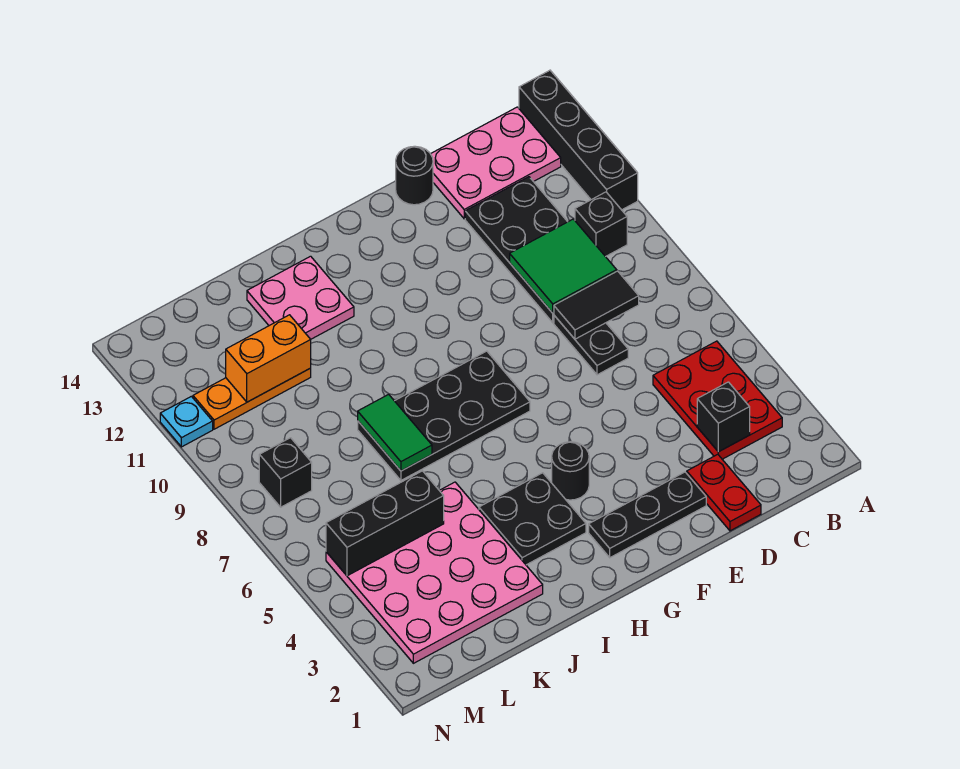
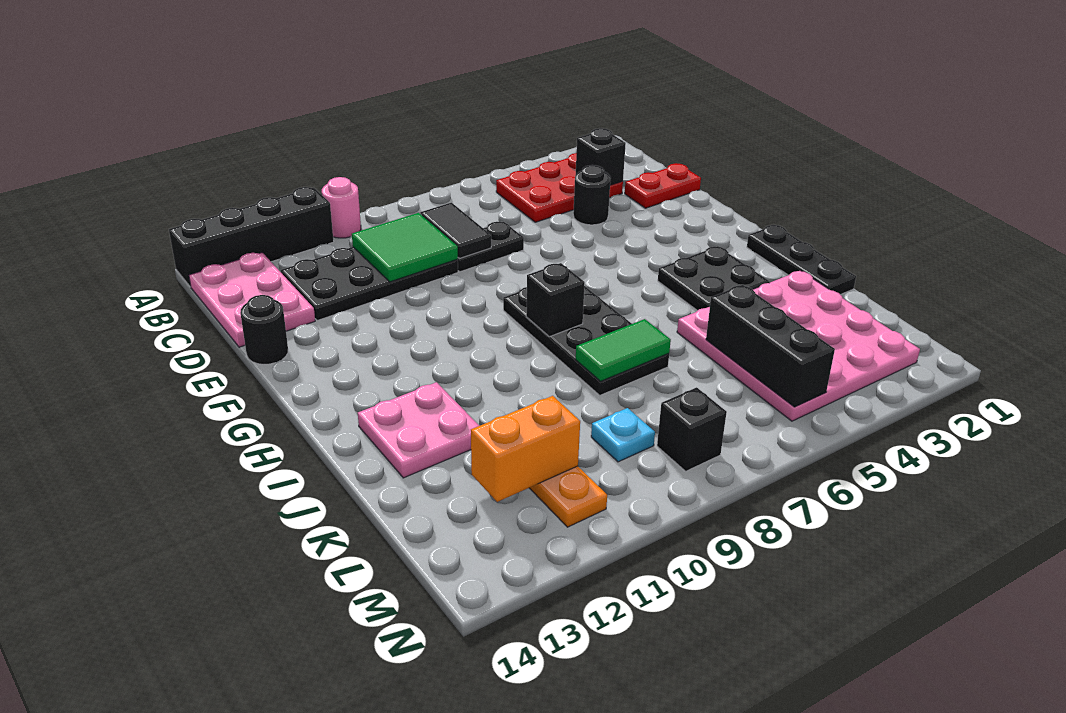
none -> pink 1x1 round brick [322,177,361,238]
black 1x1 brick [575,192,627,257] -> black 1x1 brick moved to [526,263,585,337]
black 1x3 plate [589,472,706,558] -> black 1x3 plate moved to [747,225,856,295]
black 1x1 round brick [552,442,589,500] -> black 1x1 round brick moved to [573,165,610,225]
orange 1x2 brick [226,315,311,402] -> orange 1x2 brick turned to [471,396,580,502]
cyan 1x1 plate [160,396,213,447] -> cyan 1x1 plate moved to [591,408,655,462]

